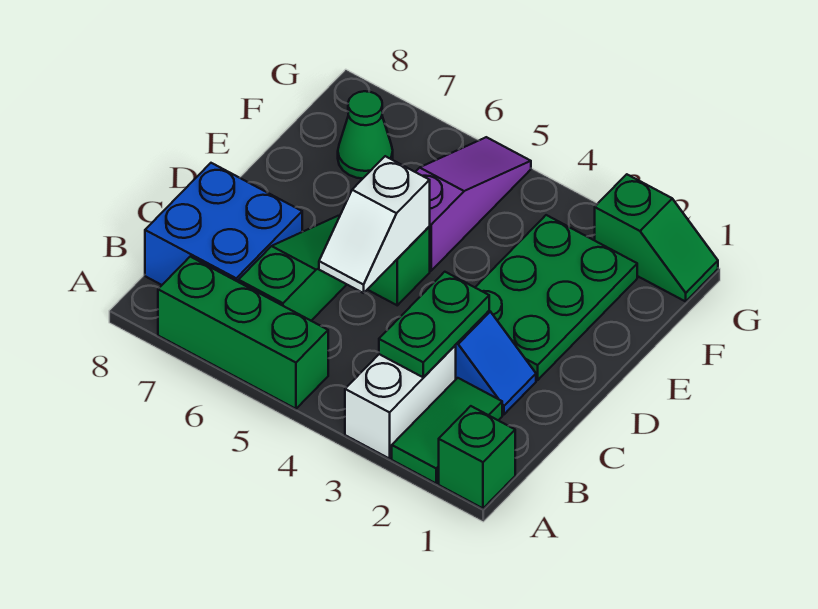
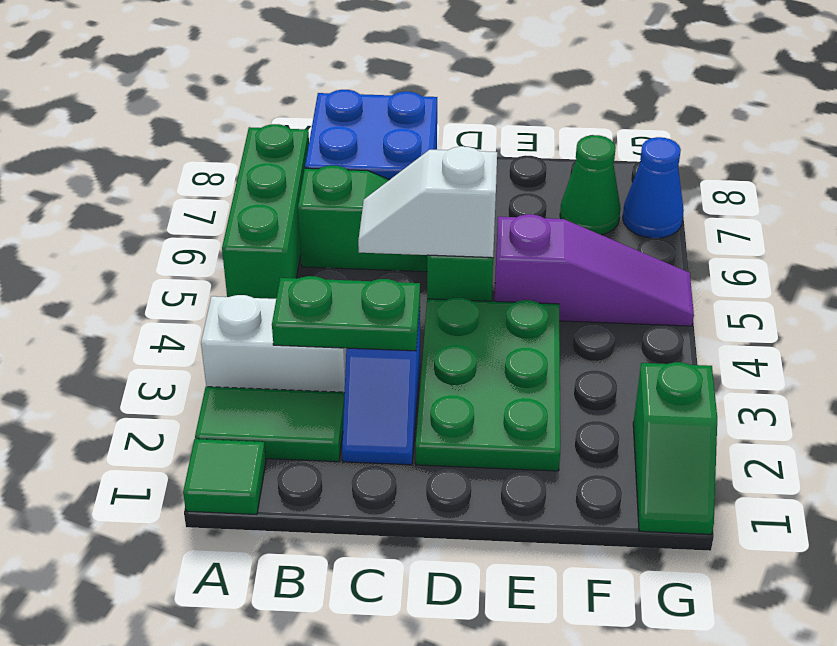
green 1x1 brick [439,406,515,508] -> green 1x1 tile [183,439,266,515]
green 2x3 plate [475,215,637,380] -> green 2x3 plate turned to [416,298,560,471]
none -> blue 1x1 cone [623,137,684,238]

